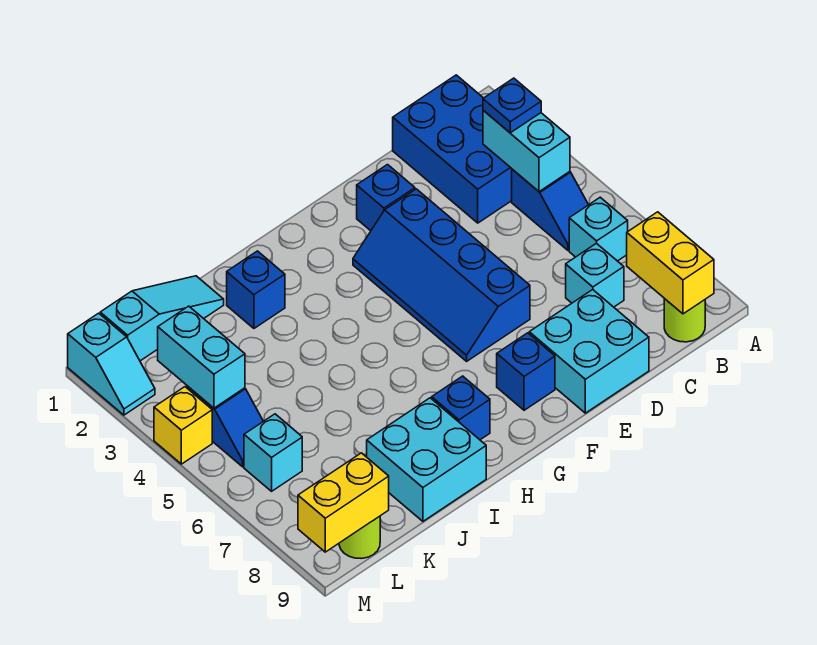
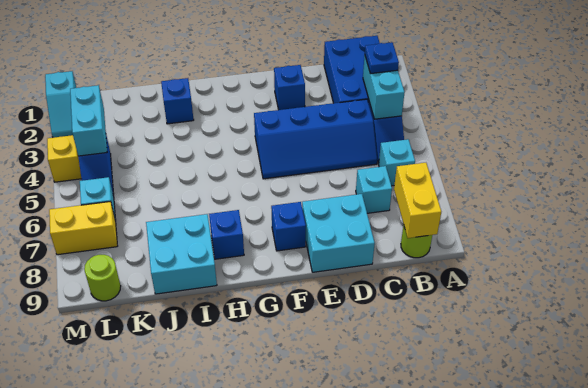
blue 2x4 slope [353,189,530,361] -> blue 2x4 slope turned to [254,99,377,179]
cyan 1x3 slope [100,276,224,361] -> none
yellow 1x2 brick [298,453,389,552] -> yellow 1x2 brick moved to [49,201,117,255]

